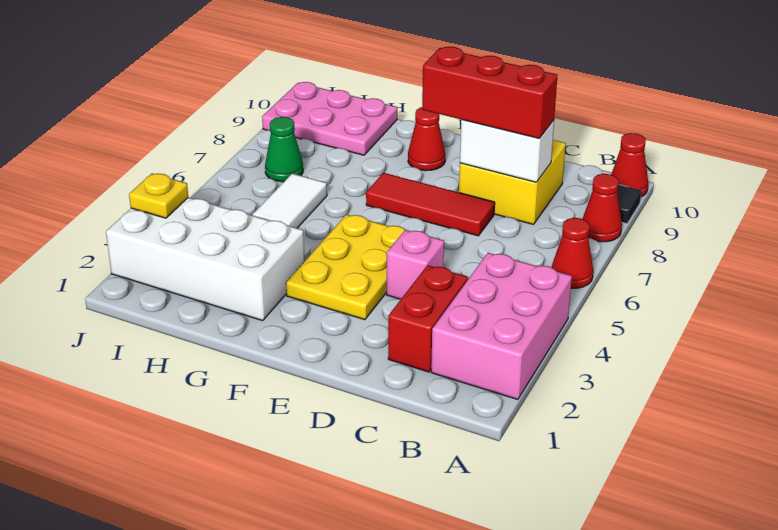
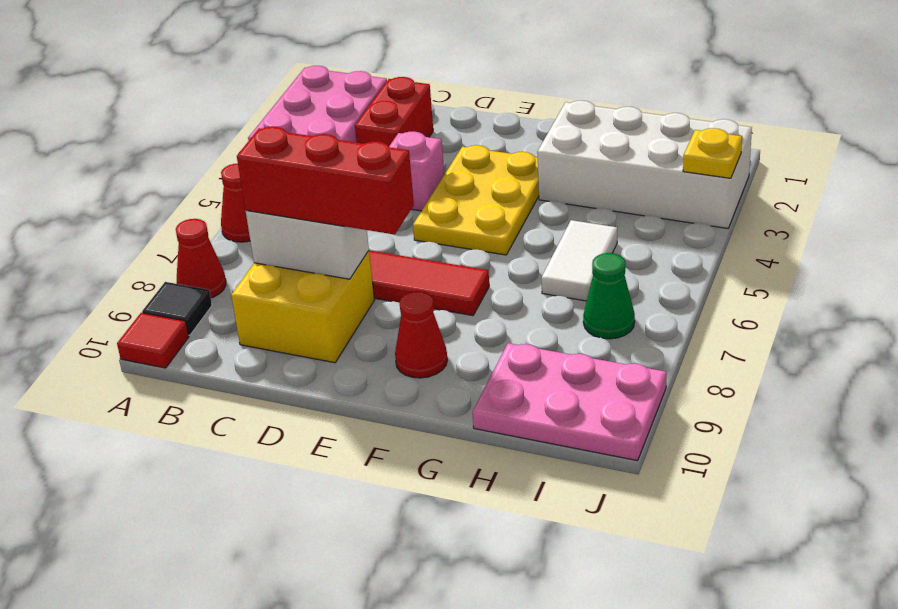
red 1x1 cone [611,133,648,197] -> red 1x1 tile [117,313,189,368]

